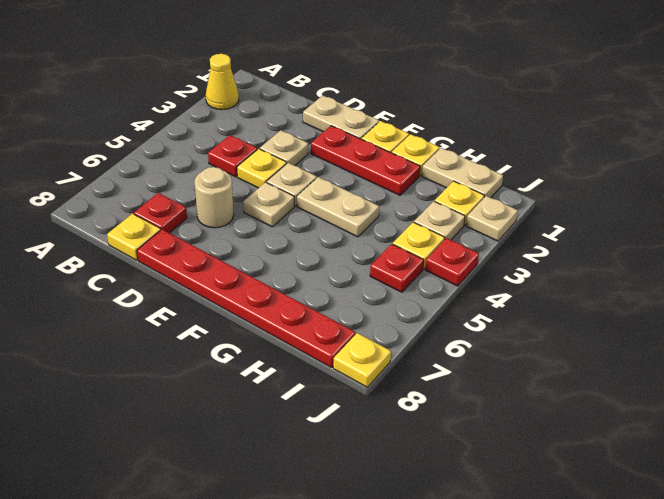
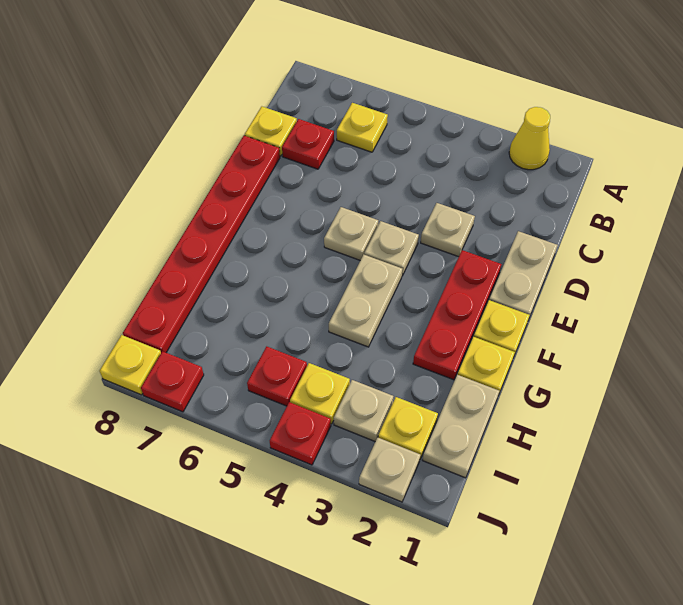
red 1x1 plate [208,135,257,177] -> red 1x1 plate moved to [141,351,204,412]
yellow 1x1 plate [237,149,287,188] -> yellow 1x1 plate moved to [337,103,388,152]
tan 1x1 round brick [194,167,234,228] -> none

